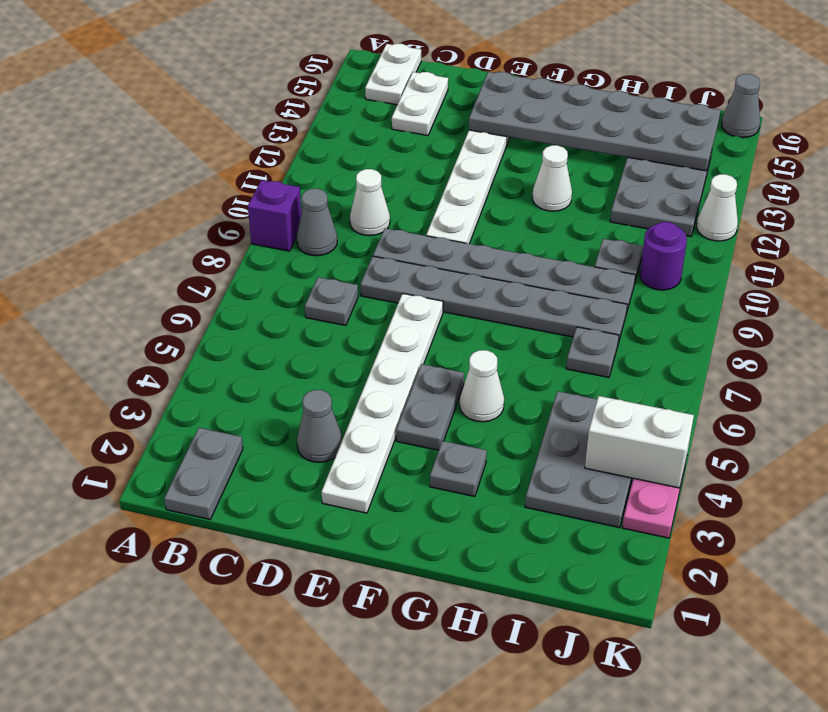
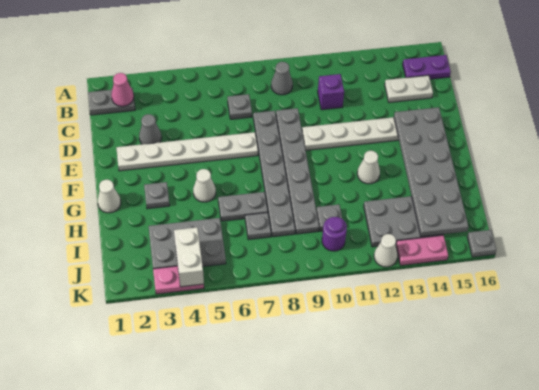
purple 1x1 brick [248,180,302,251] -> purple 1x1 brick moved to [318,74,344,110]
none -> pink 1x1 cone [111,73,134,106]
white 1x2 plate [365,44,421,105] -> purple 1x2 plate [403,55,451,79]
white 1x1 cone [350,169,390,236] -> white 1x1 cone moved to [98,180,121,213]
grey 1x2 plate [396,364,464,450] -> grey 1x2 plate moved to [218,192,268,221]
none -> pink 1x2 plate [396,235,448,265]
grey 1x1 cone [722,74,760,138] -> grey 1x1 plate [467,230,496,257]

